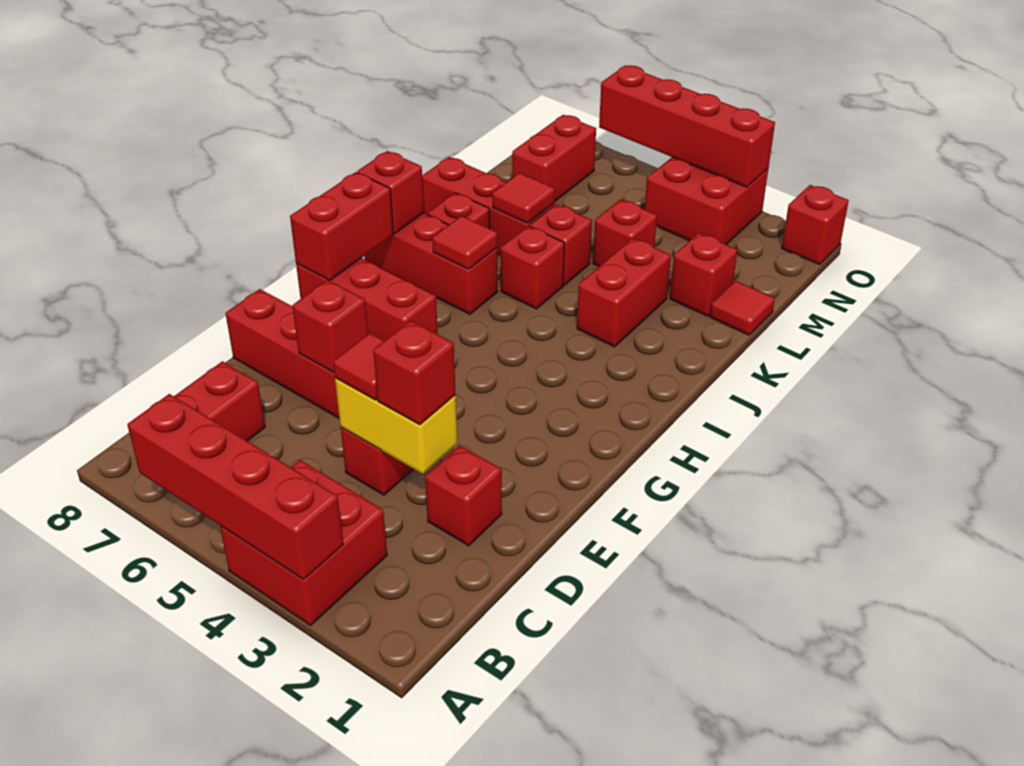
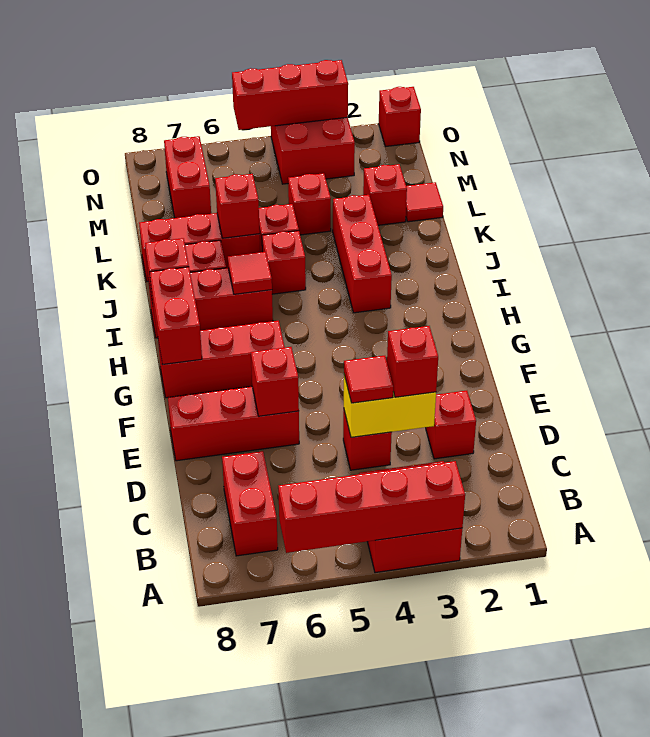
red 1x2 brick [577,238,671,347] -> red 1x3 brick [333,195,392,313]
red 1x1 tile [492,173,555,223] -> red 1x1 brick [215,174,260,238]
red 1x4 brick [599,65,775,187] -> red 1x3 brick [232,60,348,130]

